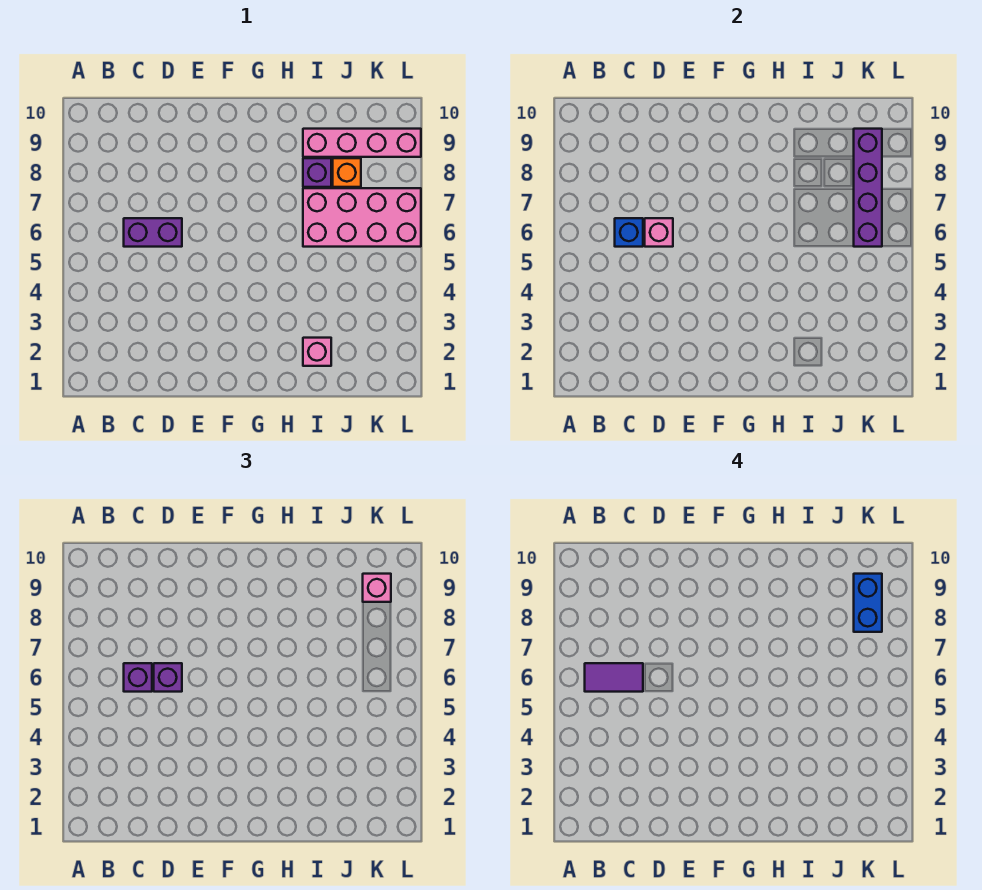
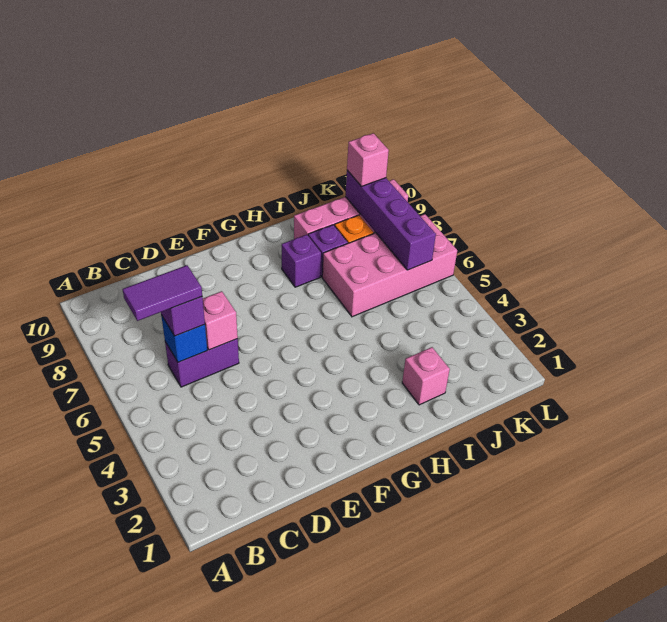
purple 1x1 brick [154,663,182,692] -> purple 1x1 brick moved to [282,235,321,287]
blue 1x2 brick [854,574,882,632] -> none

